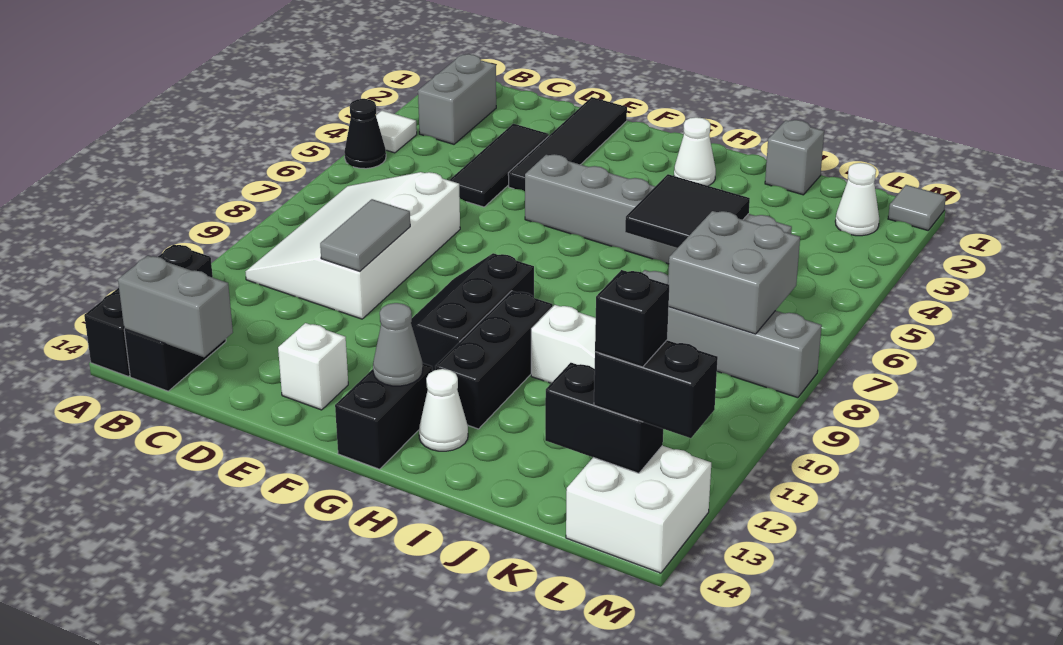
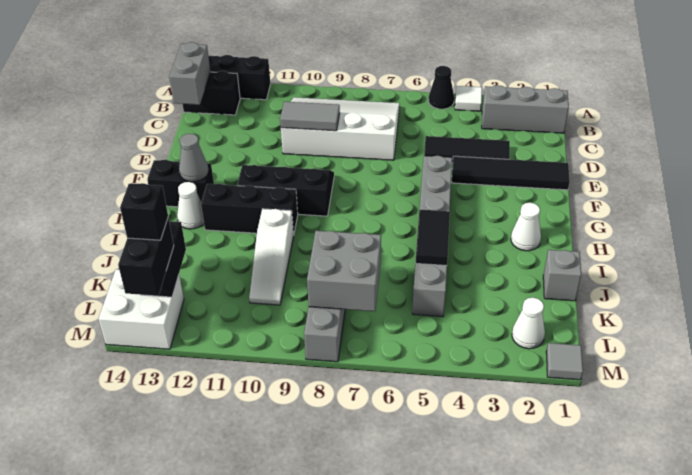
grey 1x2 brick [418,54,496,144] -> grey 1x3 brick [482,85,569,133]
white 1x1 brick [278,323,348,410] -> none
black 2x2 tile [625,174,750,248] -> black 1x2 tile [416,210,450,266]

